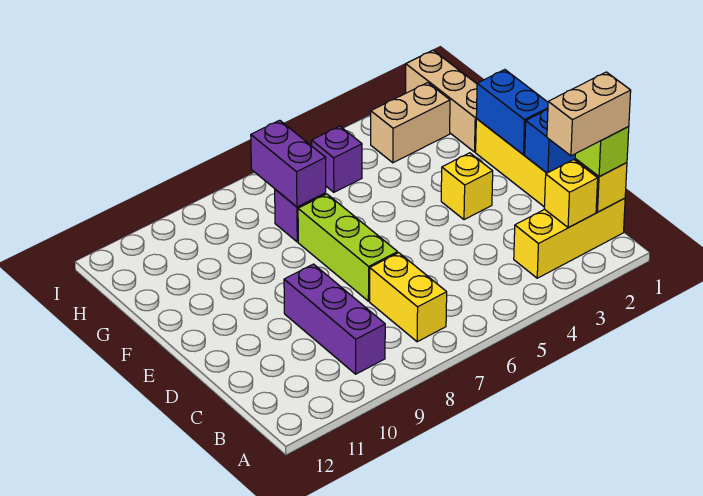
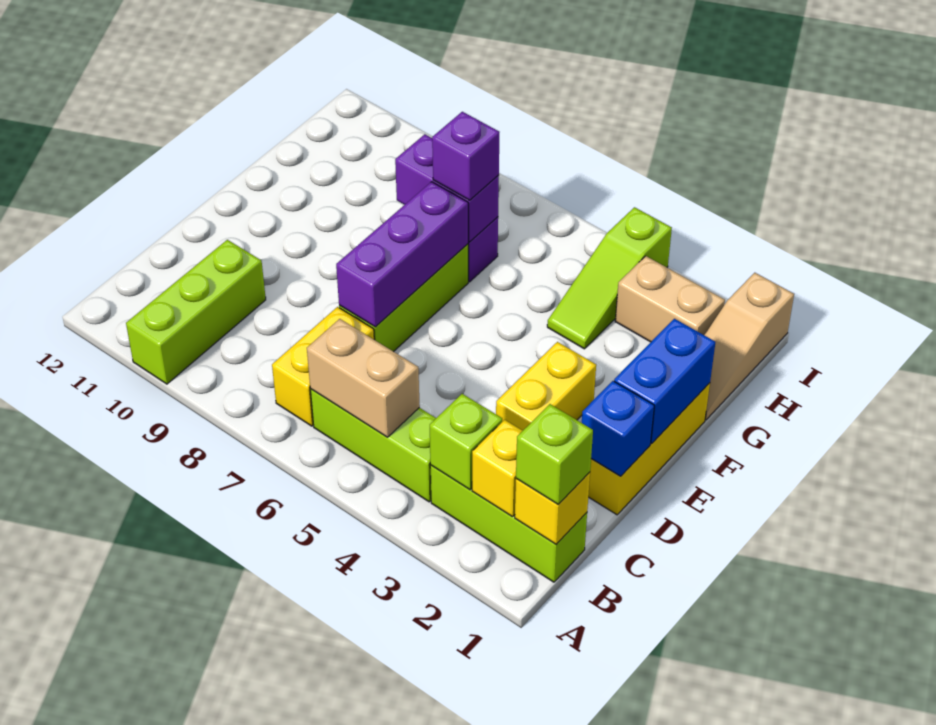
none -> lime 1x3 brick [126,240,266,384]
yellow 1x3 brick [514,198,625,278] -> lime 1x3 brick [430,465,587,582]
tan 1x2 brick [547,72,631,156] -> tan 1x2 brick moved to [307,319,420,437]
none -> lime 1x1 brick [430,394,502,490]
none -> lime 1x3 brick [310,389,436,502]
purple 1x3 brick [284,264,385,374] -> purple 1x3 brick moved to [336,182,468,327]
yellow 1x1 brick [441,153,493,220] -> yellow 1x2 brick [496,342,596,431]
tan 1x3 brick [406,50,477,152] -> tan 1x3 slope [705,273,794,420]
none -> lime 1x3 slope [547,207,672,349]
purple 1x2 brick [251,120,326,207] -> purple 1x2 brick turned to [395,134,499,242]
purple 1x1 brick [312,126,362,192] -> purple 1x1 brick moved to [432,112,499,200]

